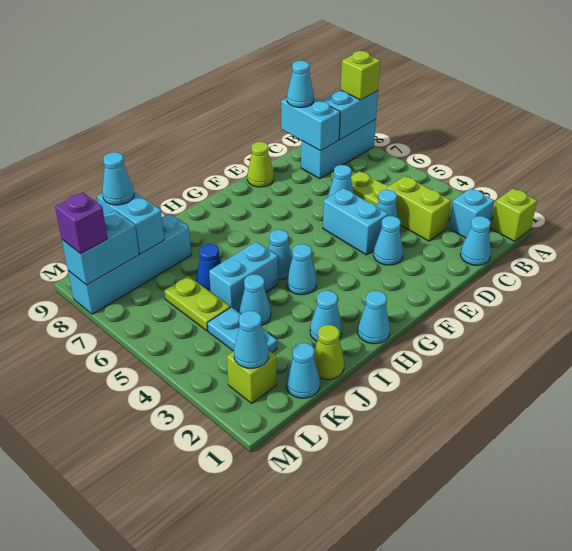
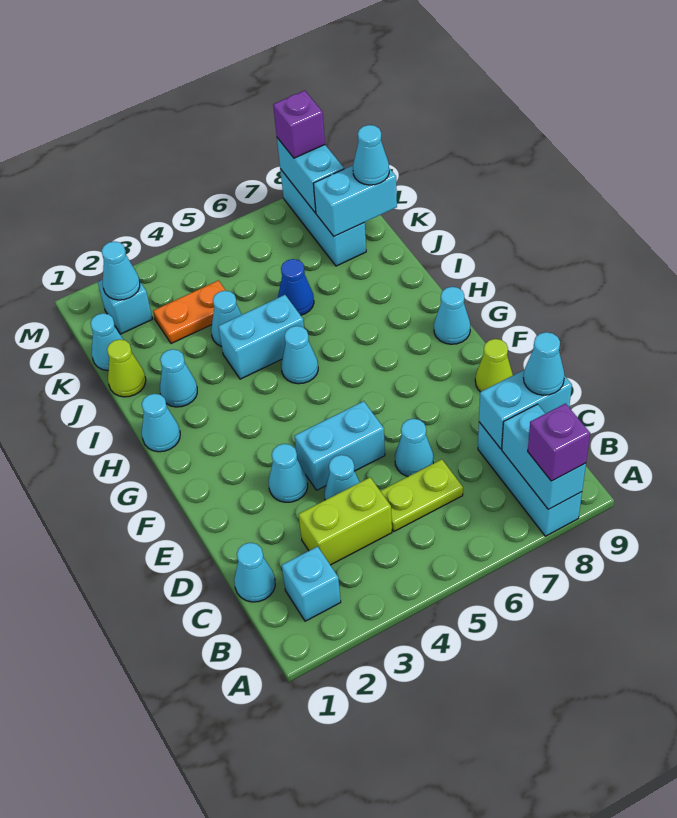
lime 1x1 brick [491,189,537,241] -> none
lime 1x1 brick [341,51,380,100] -> purple 1x1 brick [528,404,590,481]
cyan 1x1 cone [287,244,317,295] -> cyan 1x1 cone moved to [434,287,470,344]
cyan 1x2 brick [209,242,278,311] -> cyan 1x2 brick turned to [218,295,304,379]
cyan 1x4 brick [68,214,191,314] -> cyan 1x3 brick [280,169,366,266]
cyan 1x2 plate [208,307,277,353] -> orange 1x2 plate [153,280,226,344]
lime 1x2 plate [164,276,230,331] -> none
lime 1x1 brick [227,351,277,403] -> cyan 1x1 brick [98,280,152,334]

